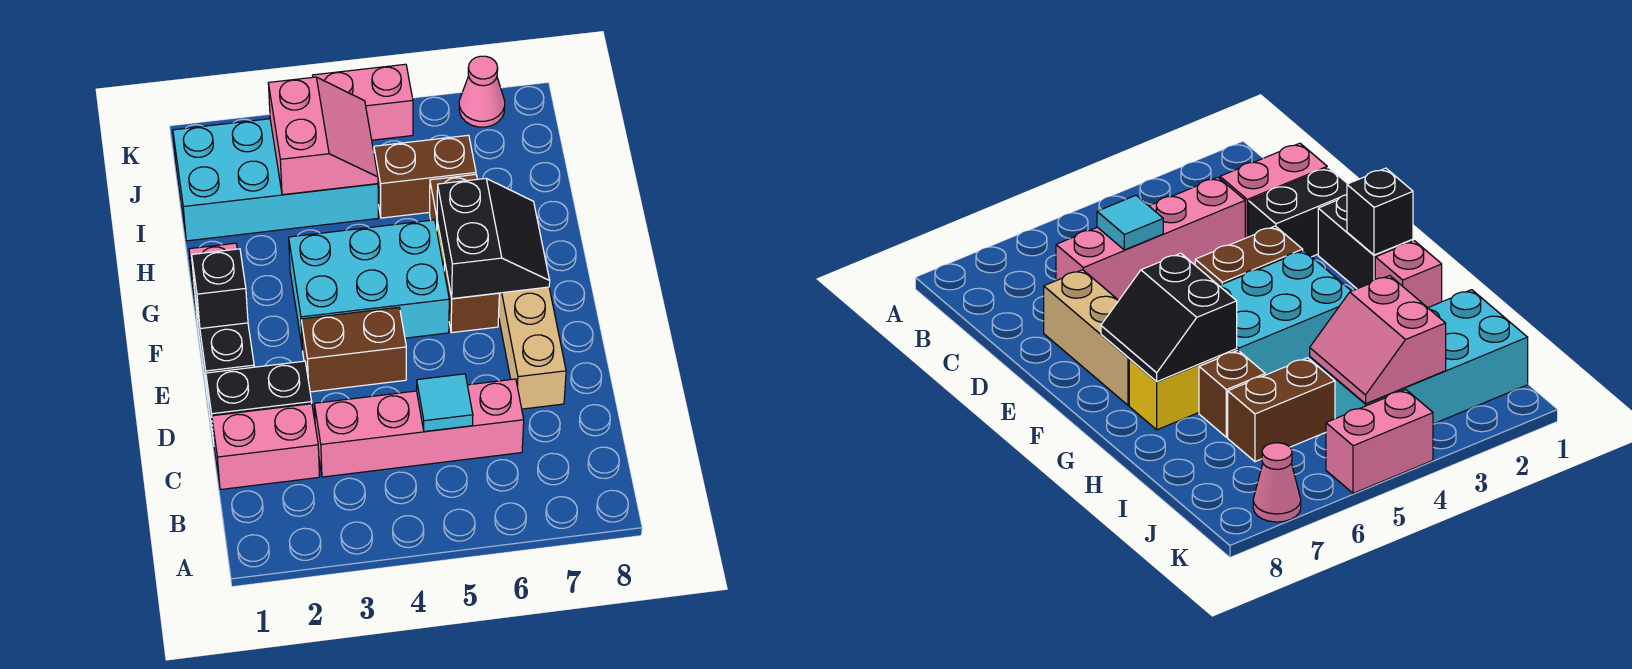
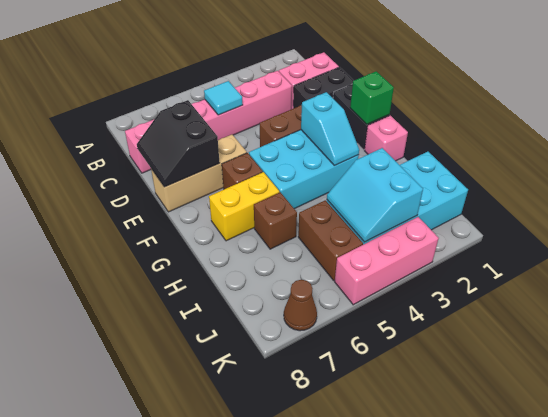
pink 1x4 brick [314,379,524,477] -> pink 1x6 brick [125,71,292,173]
tan 1x3 brick [499,287,566,409] -> tan 1x3 brick turned to [151,135,247,212]
black 1x1 brick [192,249,248,329] -> green 1x1 brick [350,71,394,124]
none -> cyan 1x2 slope [301,92,359,166]
black 2x2 slope [437,178,550,299] -> black 2x2 slope moved to [137,100,220,187]
pink 2x2 slope [268,77,378,195] -> cyan 2x2 slope [327,148,423,242]
brown 1x2 brick [374,135,476,218] -> brown 1x2 brick turned to [298,200,363,280]
pink 1x2 brick [313,64,413,140] -> pink 1x3 brick [335,217,439,305]
pink 1x1 cone [459,56,505,127] -> brown 1x1 cone [284,280,317,331]

